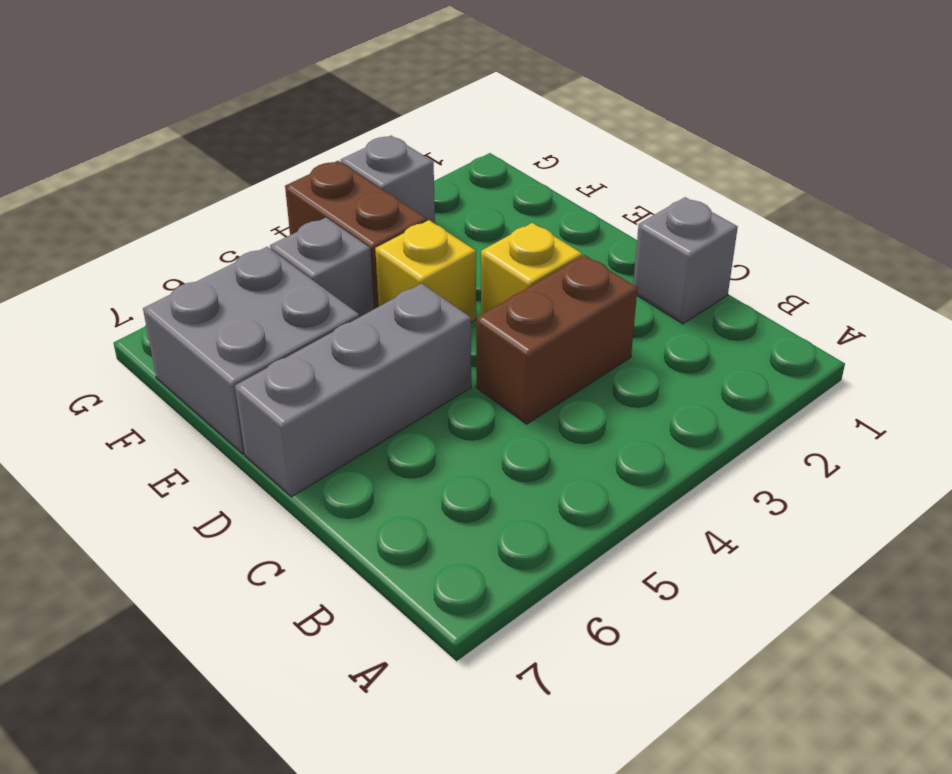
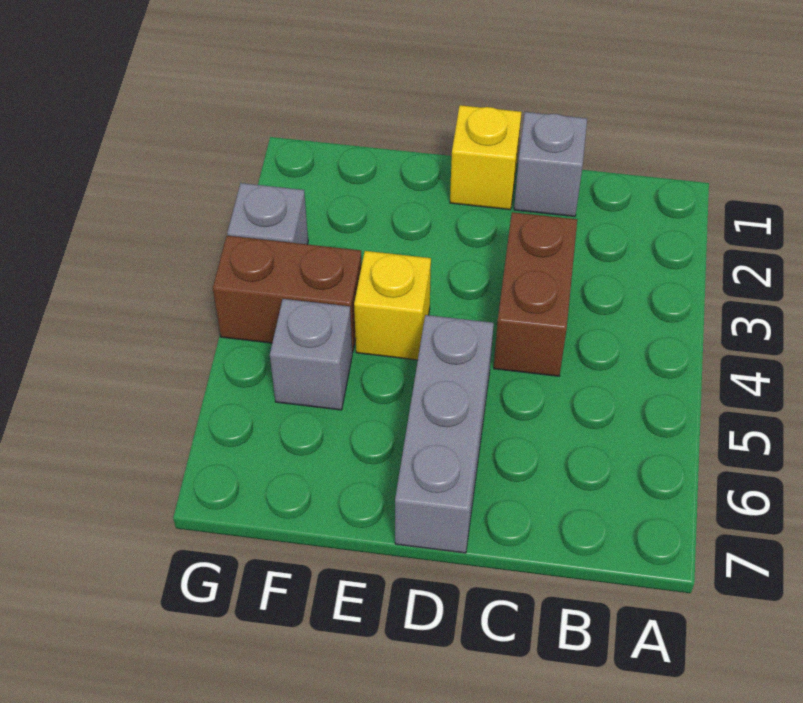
yellow 1x1 brick [481,223,582,315] -> yellow 1x1 brick moved to [450,105,521,210]
grey 2x2 brick [143,247,359,454] -> none

